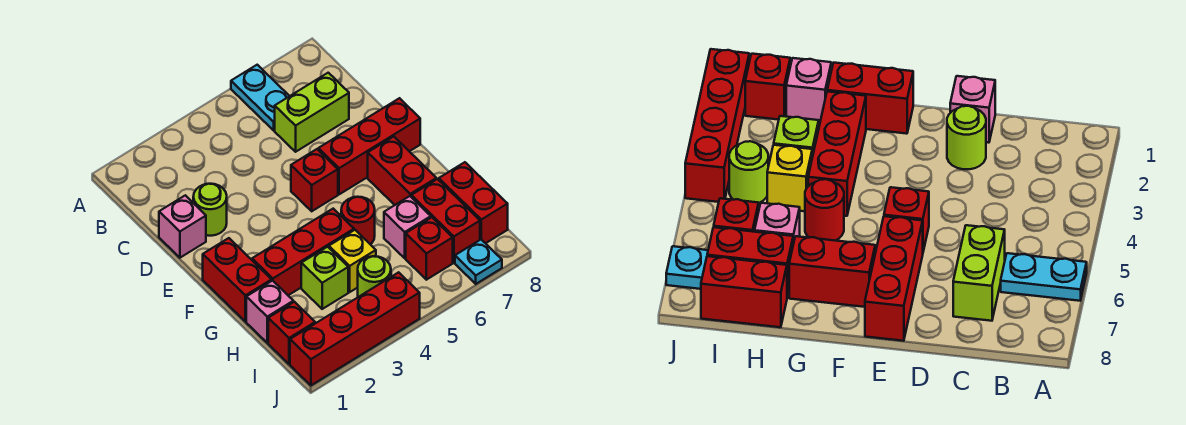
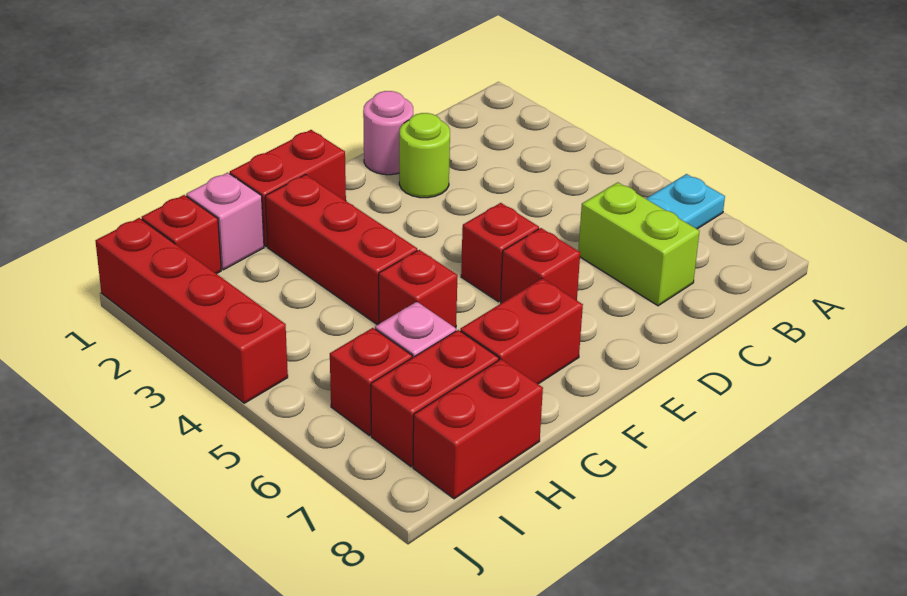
pink 1x1 brick [159,195,206,258] -> pink 1x1 round brick [363,91,413,175]
red 1x3 brick [318,98,420,194] -> red 1x1 brick [501,228,580,303]
red 1x1 round brick [341,197,375,244] -> red 1x1 brick [379,250,457,328]
lime 1x1 brick [301,247,348,309] -> none
yellow 1x1 brick [329,230,376,292] -> none
lime 1x1 round brick [358,256,391,297] -> none
cyan 1x1 plate [455,240,502,284] -> none

